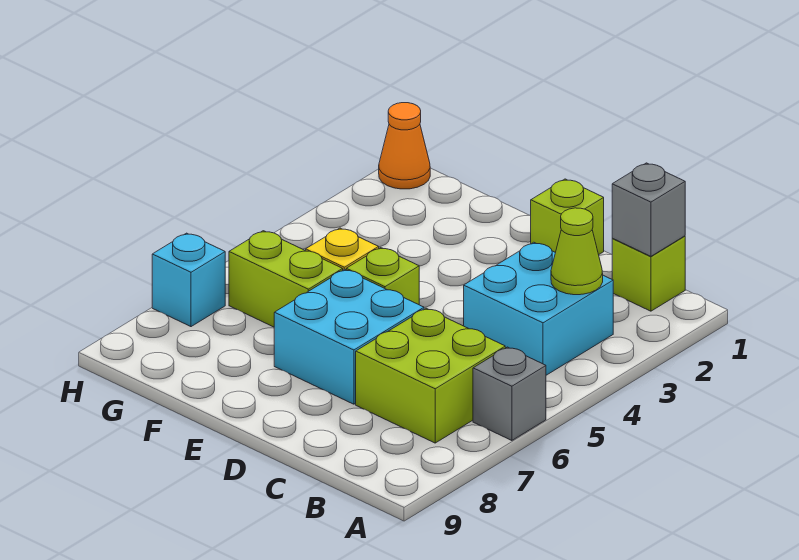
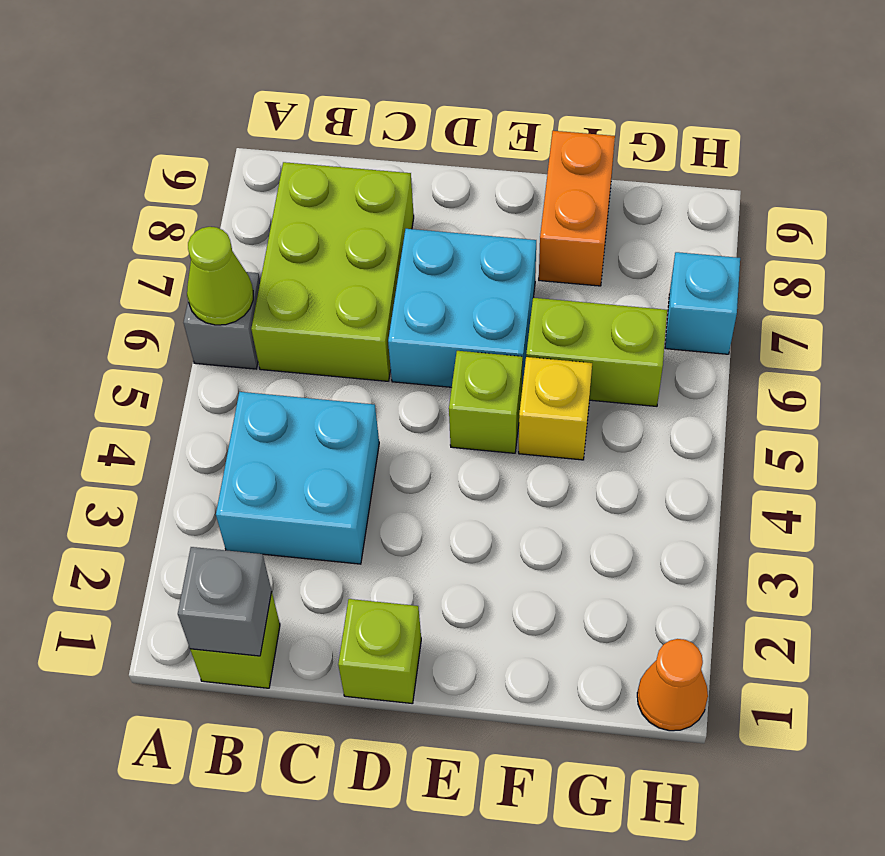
lime 1x1 cone [551,208,603,295] -> lime 1x1 cone moved to [187,227,253,325]
lime 2x2 brick [356,308,505,443] -> lime 2x3 brick [251,162,414,381]
none -> orange 1x2 brick [539,131,615,286]

